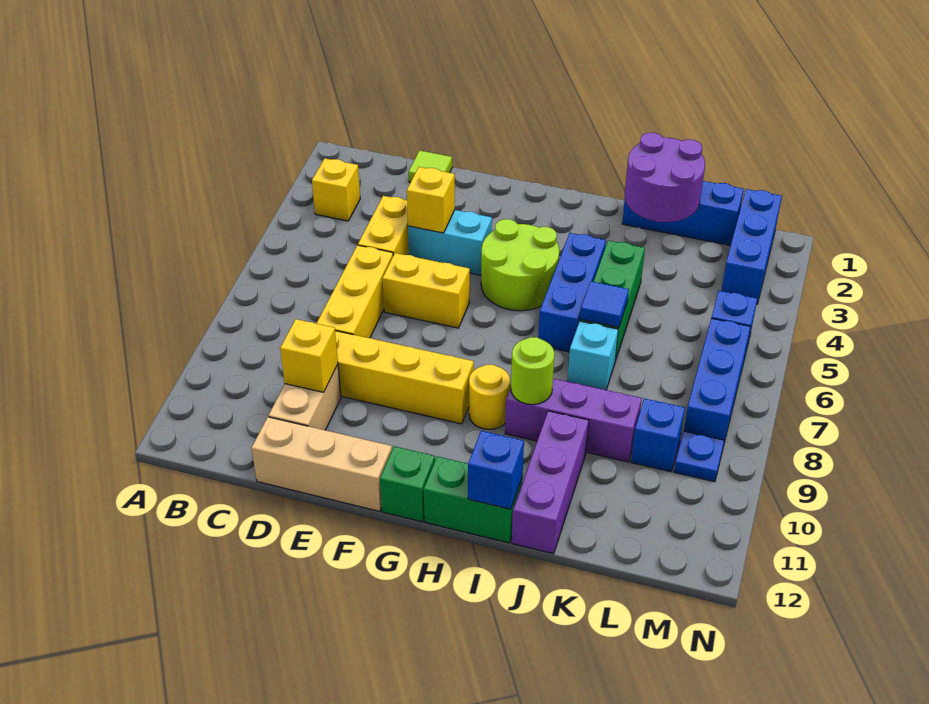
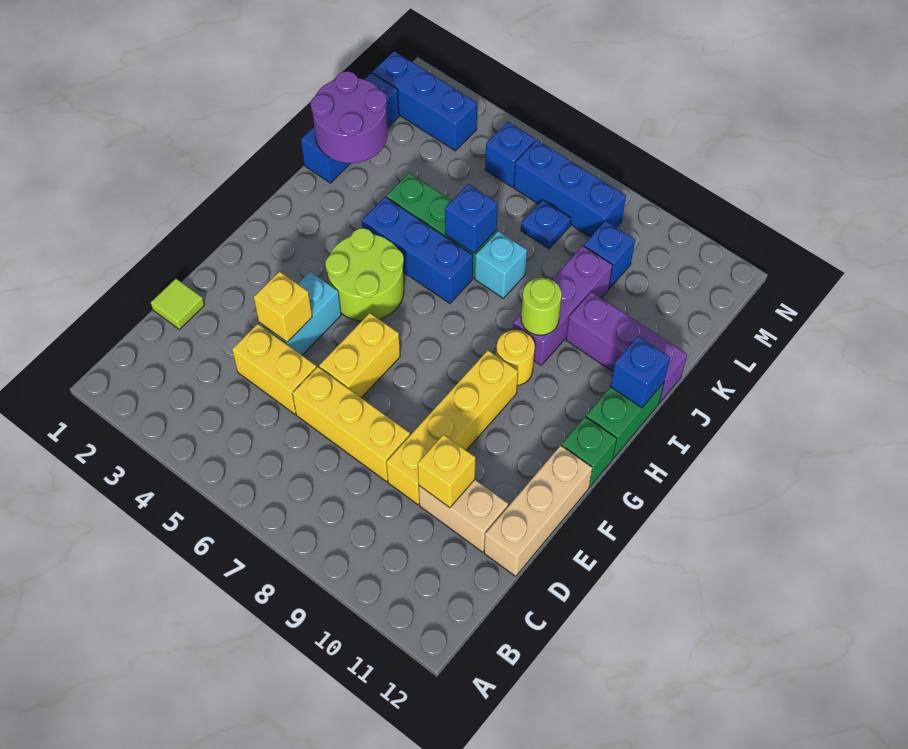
yellow 1x1 brick [312,158,360,221] -> none
blue 1x1 tile [580,281,629,327] -> blue 1x1 brick [445,184,498,253]
blue 1x1 plate [674,431,725,482] -> blue 1x1 plate moved to [521,200,571,249]

